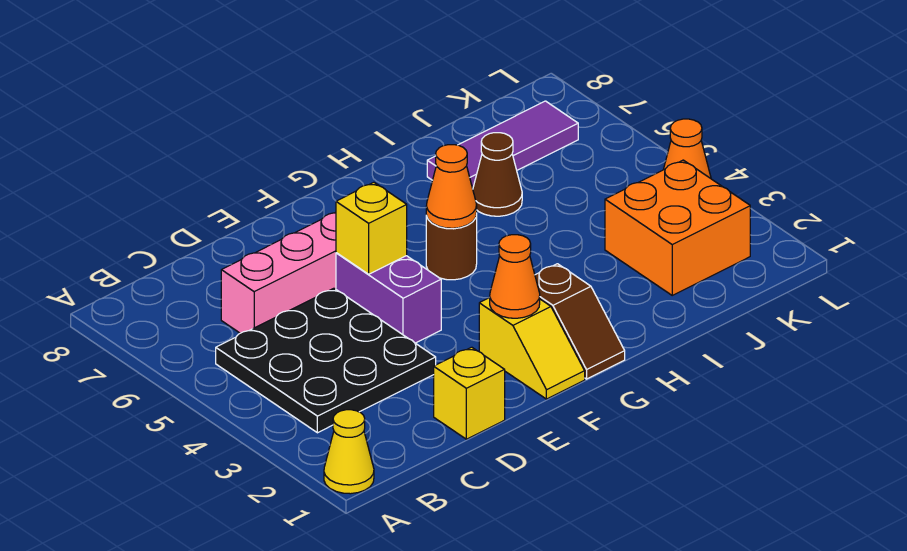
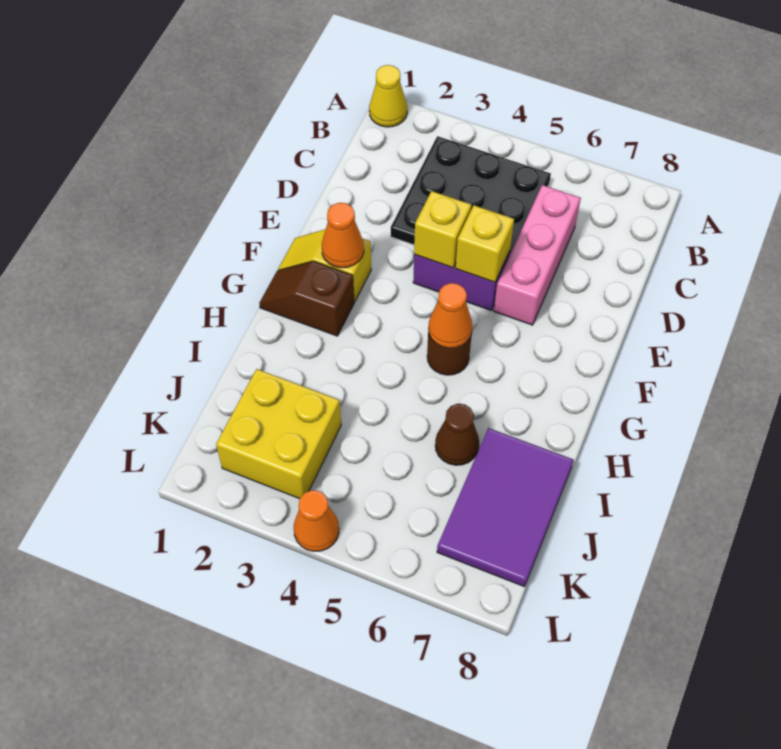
yellow 1x1 brick [434,347,505,439] -> yellow 1x1 brick moved to [414,191,471,268]
purple 1x3 tile [427,101,578,188] -> purple 2x3 tile [437,428,573,587]
orange 2x2 brick [605,160,750,295] -> yellow 2x2 brick [216,369,341,499]

